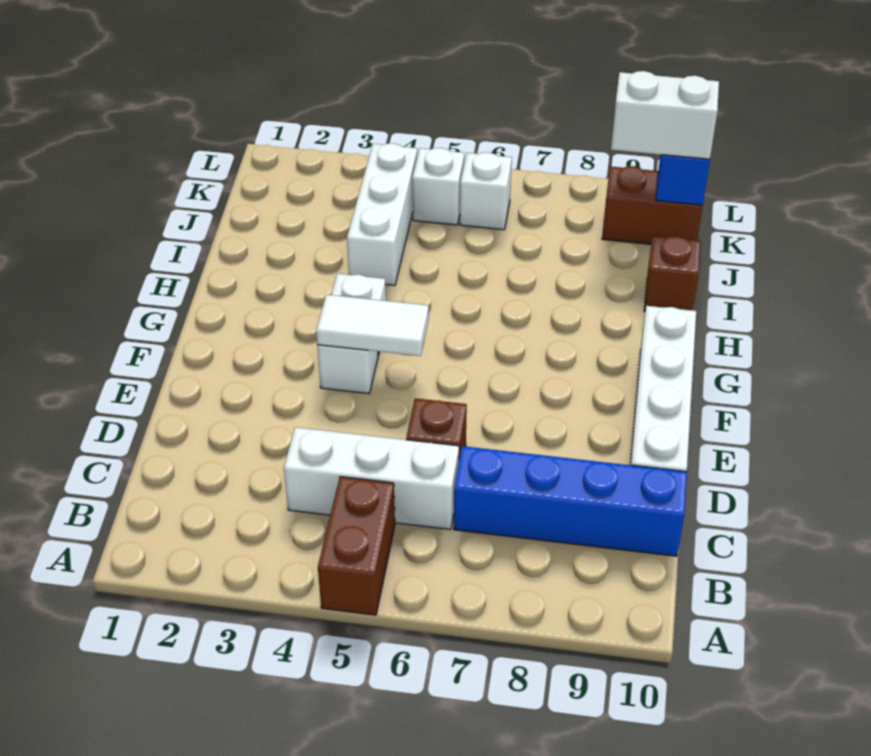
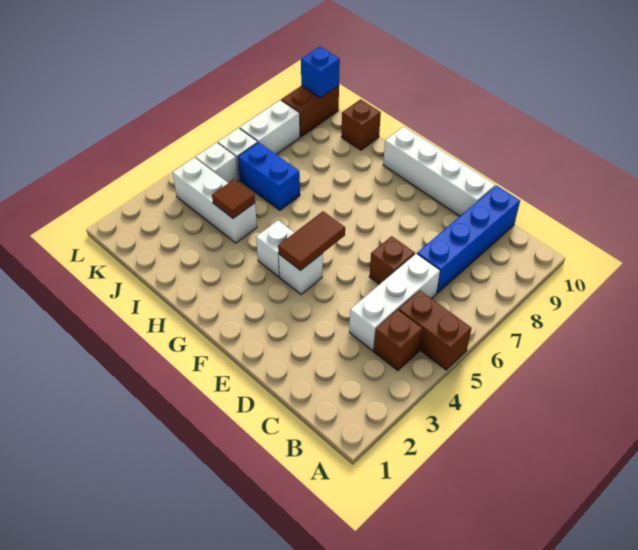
none -> brown 1x1 brick [374,310,422,371]
white 1x2 tile [316,295,429,356] -> brown 1x2 tile [278,211,345,271]
none -> brown 1x1 tile [212,180,255,218]
none -> blue 1x2 brick [238,142,300,210]
white 1x2 brick [611,71,719,159] -> white 1x2 brick moved to [240,100,300,154]

